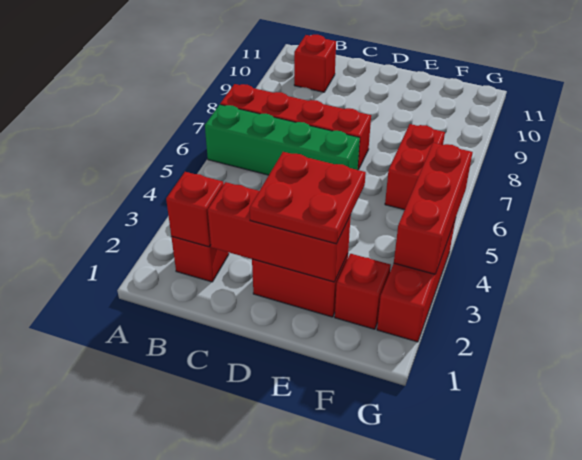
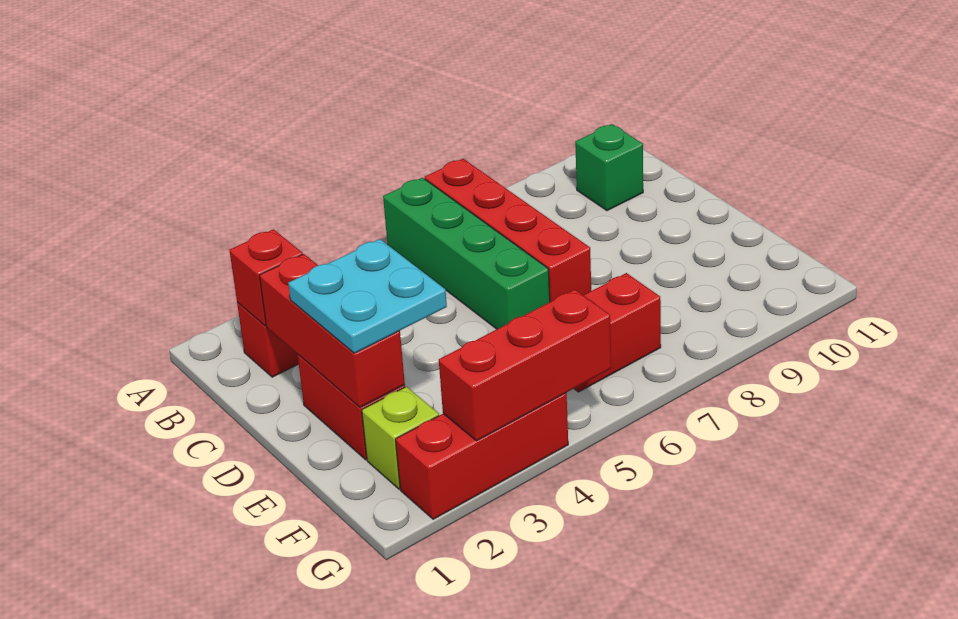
red 1x1 brick [294,35,336,92] -> green 1x1 brick [575,124,643,211]
red 2x2 plate [250,152,366,244] -> cyan 2x2 plate [288,239,447,353]
red 1x1 brick [335,254,391,329] -> lime 1x1 brick [362,387,439,489]

